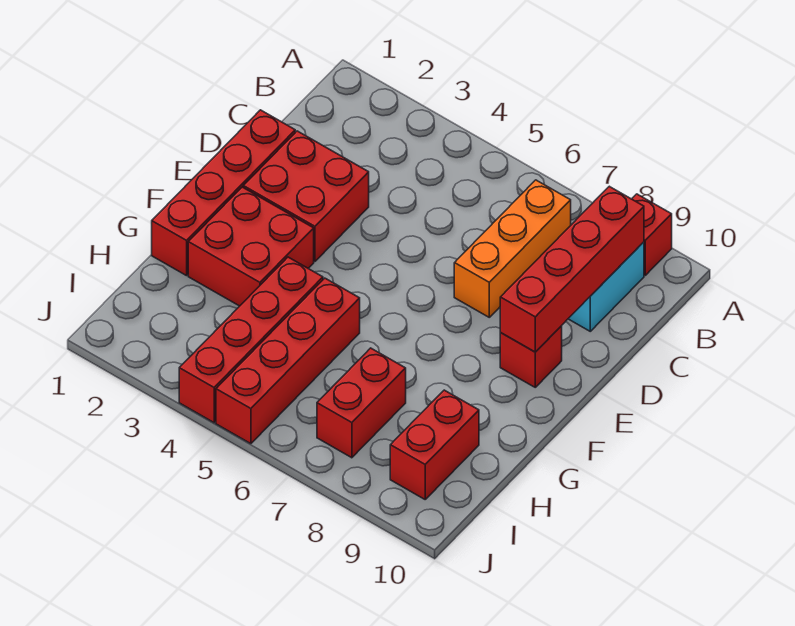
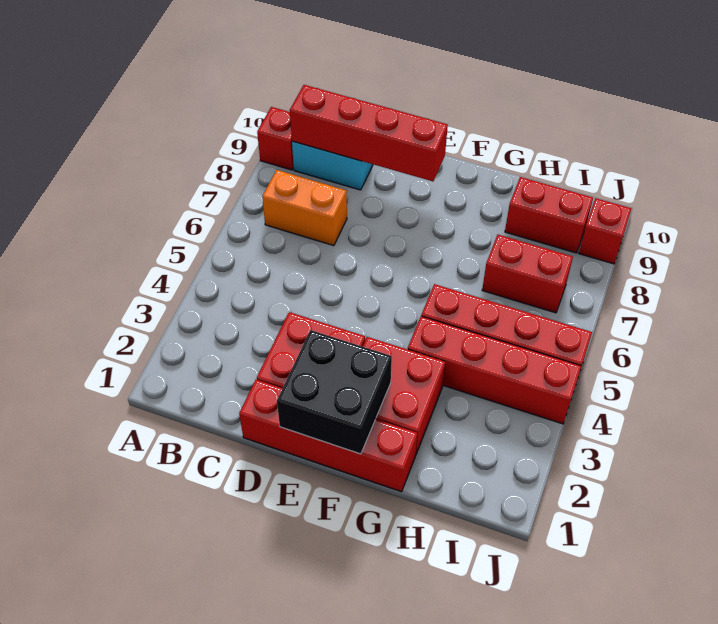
orange 1x3 brick [454,180,571,317] -> orange 1x2 brick [262,170,347,246]
none -> black 2x2 brick [277,330,392,454]
red 1x1 brick [500,326,562,387] -> red 1x1 brick moved to [579,198,632,264]

